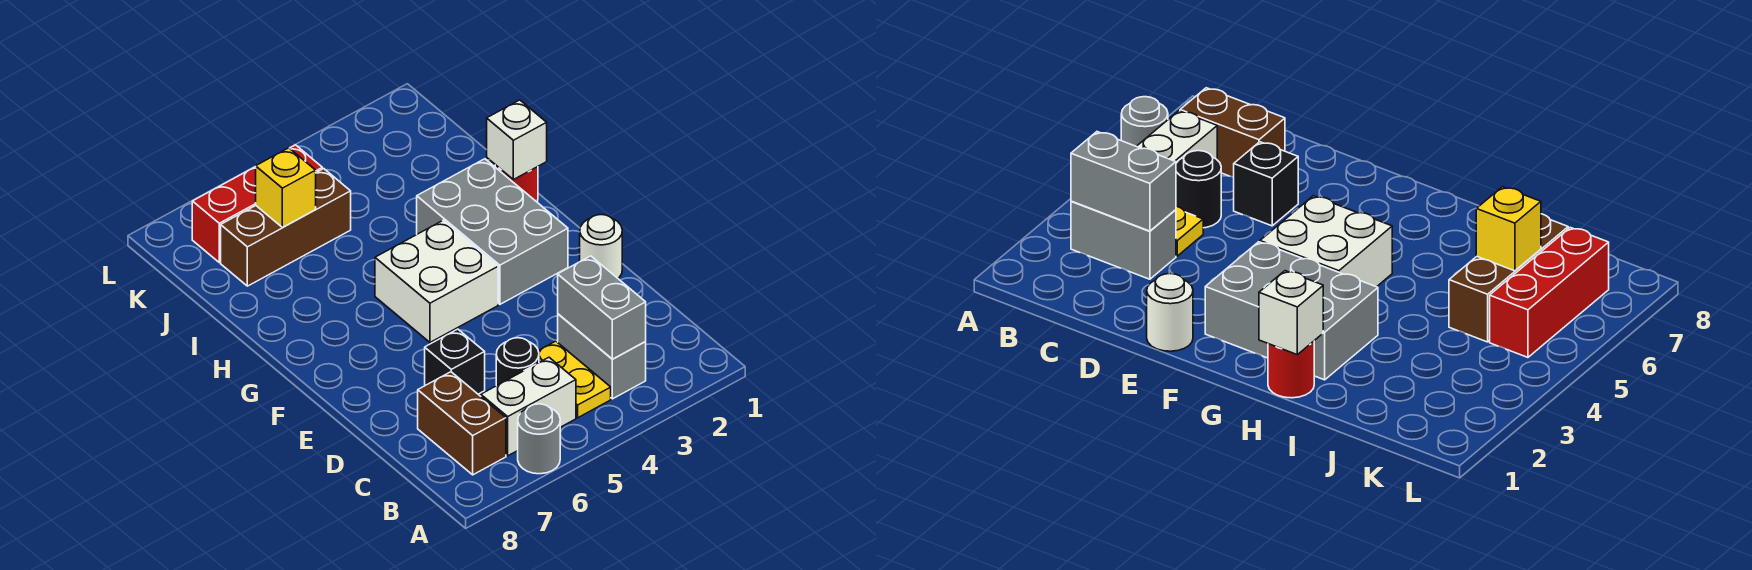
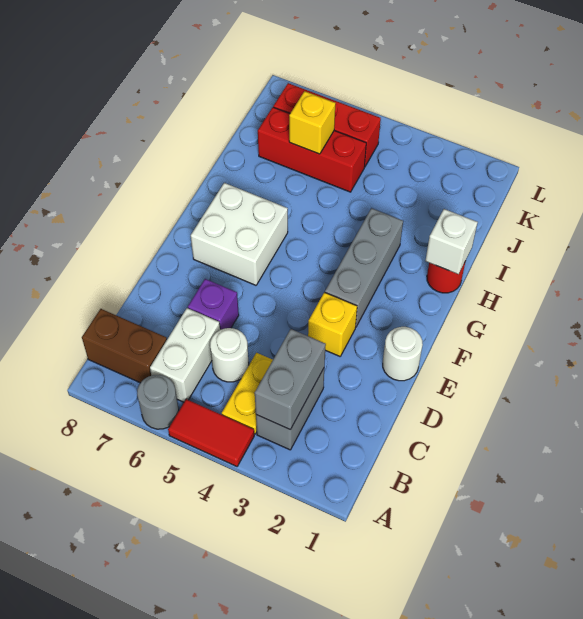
none -> red 1x2 tile [168,399,254,466]
white 1x2 brick [481,357,576,456] -> white 1x2 brick turned to [150,308,220,402]
brown 1x2 brick [418,372,506,475] -> brown 1x2 brick turned to [82,309,167,383]
black 1x1 round brick [496,338,539,386] -> white 1x1 round brick [210,328,249,382]
black 1x1 brick [425,329,485,394] -> purple 1x1 brick [188,279,239,330]
none -> yellow 1x1 brick [308,292,357,356]
grey 2x3 brick [417,159,568,304] -> grey 1x3 brick [325,208,403,326]
white 2x2 brick [375,220,498,342] -> white 2x2 brick moved to [191,183,288,285]
brown 1x3 brick [221,169,351,286] -> red 1x3 brick [258,107,366,192]

